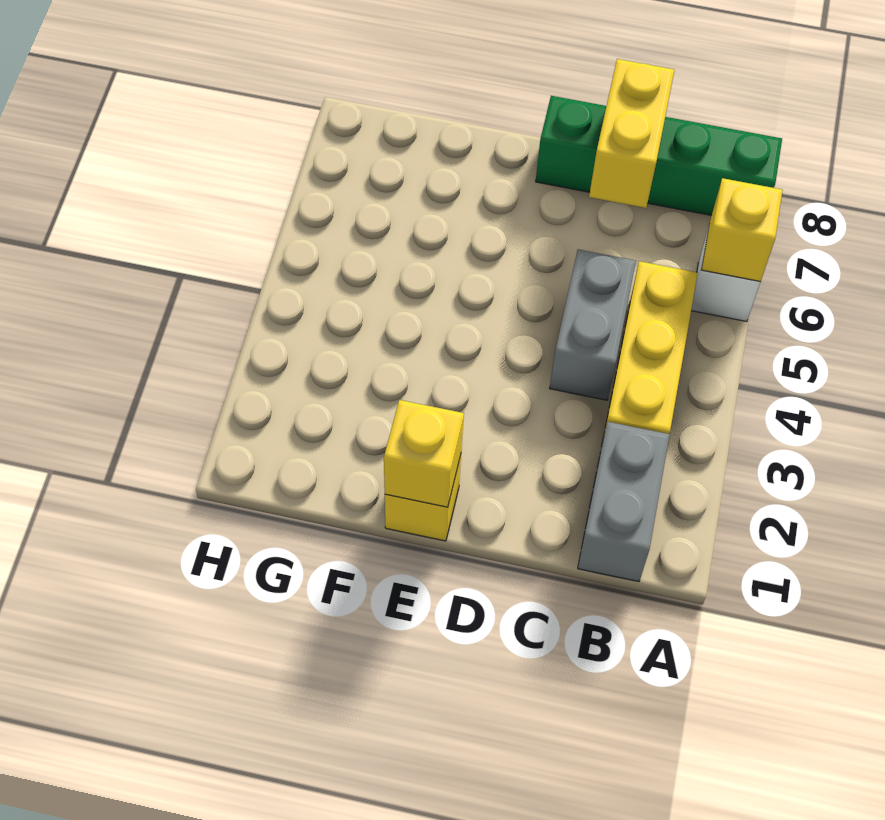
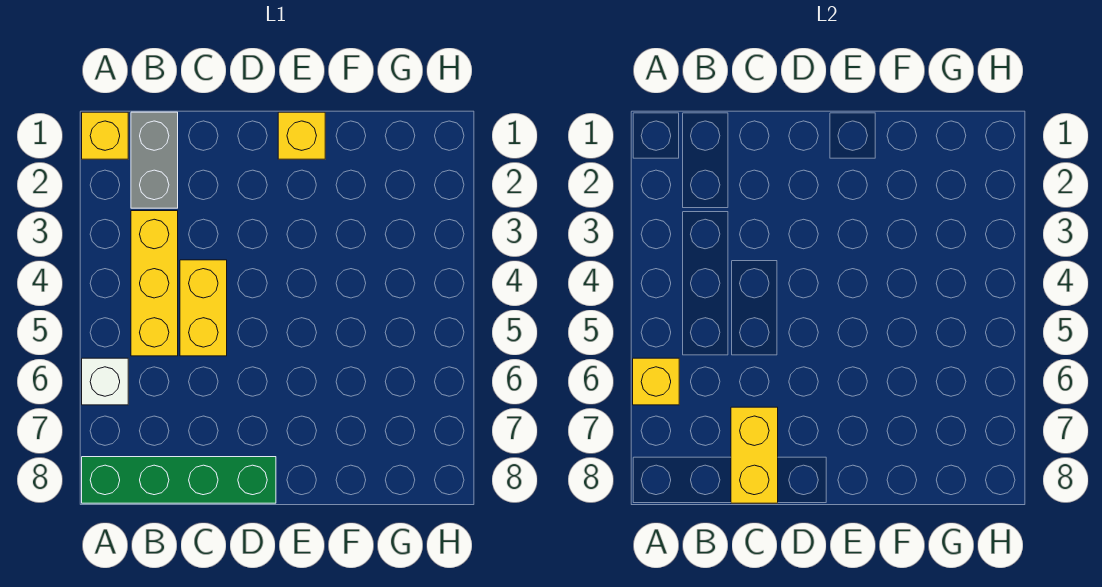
grey 1x2 brick [550,249,636,400] -> yellow 1x2 brick [180,260,227,356]
yellow 1x1 brick [384,400,464,507] -> yellow 1x1 brick moved to [82,112,128,159]

